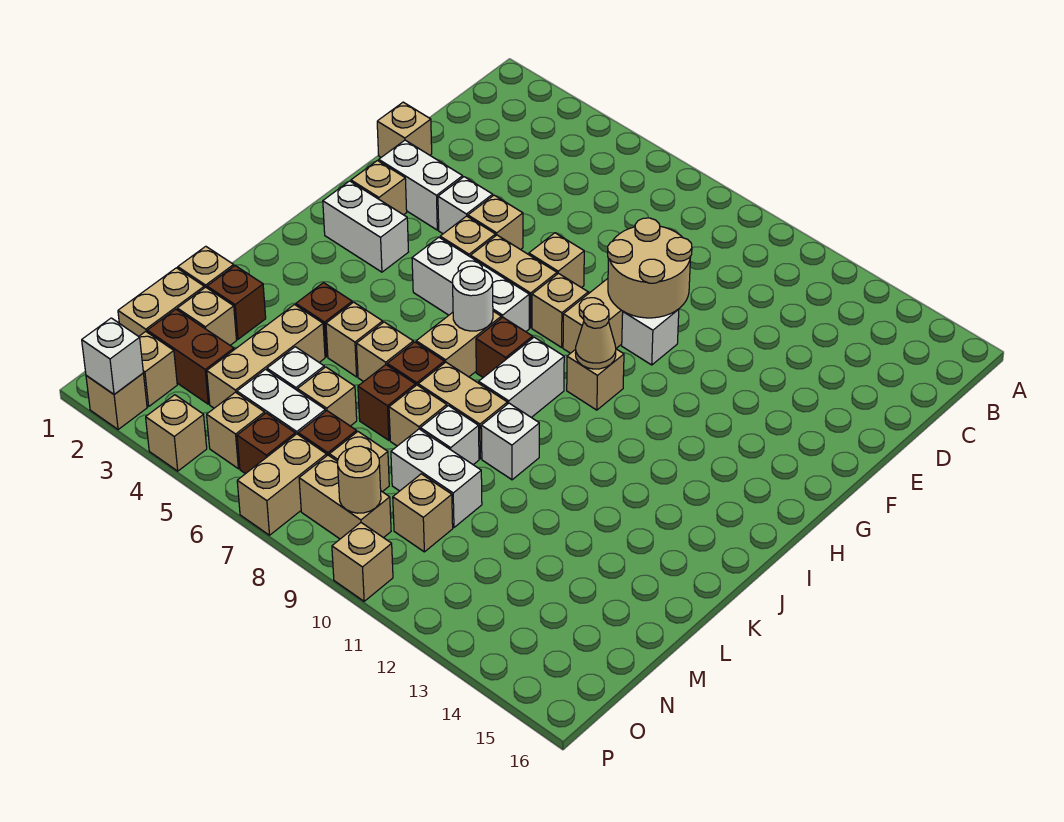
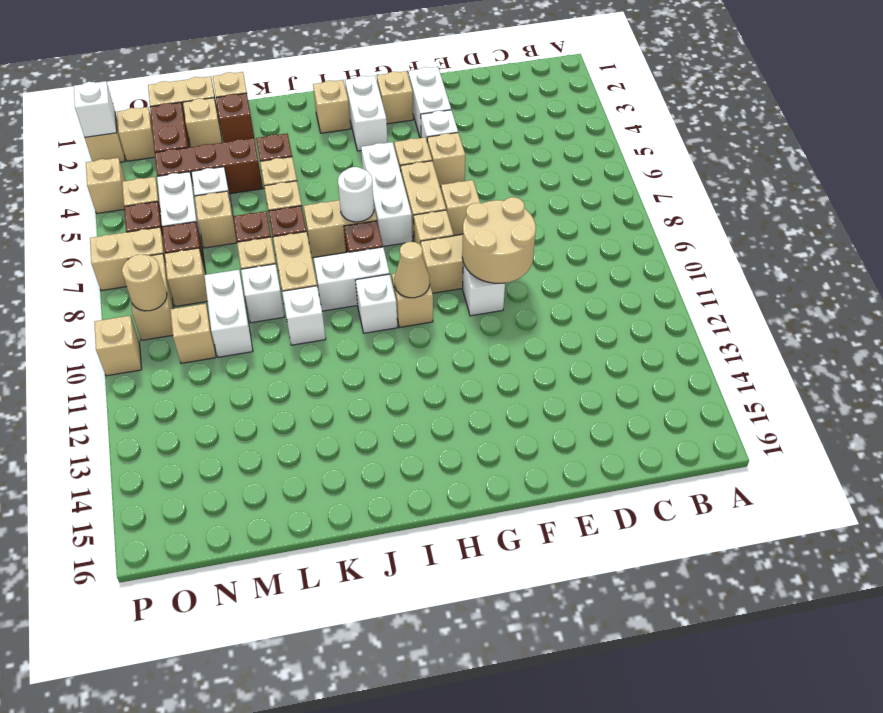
tan 1x1 brick [377,102,432,157] -> tan 1x1 brick moved to [313,80,351,133]
none -> white 1x1 brick [355,274,398,333]
tan 1x3 brick [207,305,325,408] -> brown 1x3 brick [155,138,263,194]

